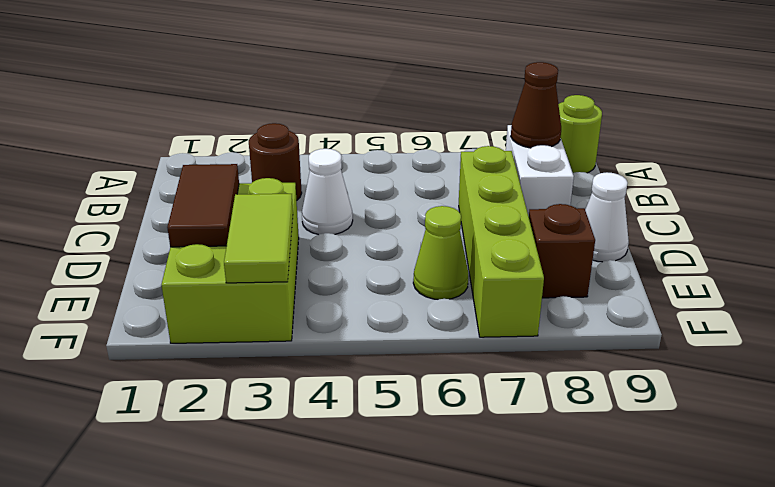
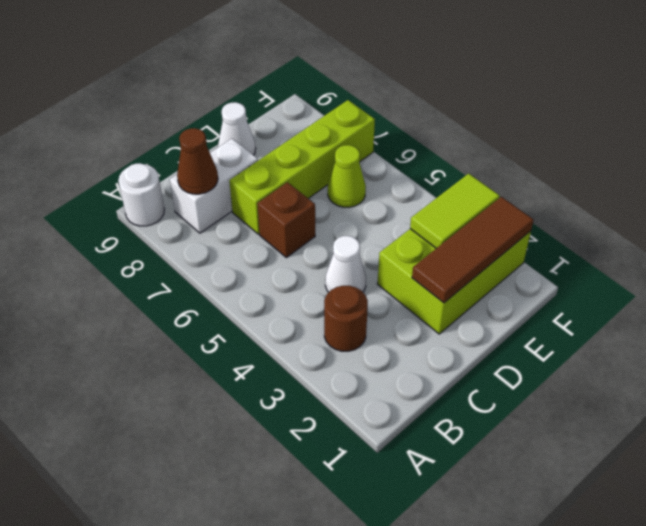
lime 1x1 round brick [558,95,602,173] -> white 1x1 round brick [118,163,164,226]
brown 1x2 tile [167,164,239,247] -> brown 1x3 tile [412,197,534,303]
brown 1x1 brick [529,204,595,298] -> brown 1x1 brick moved to [257,182,315,258]

